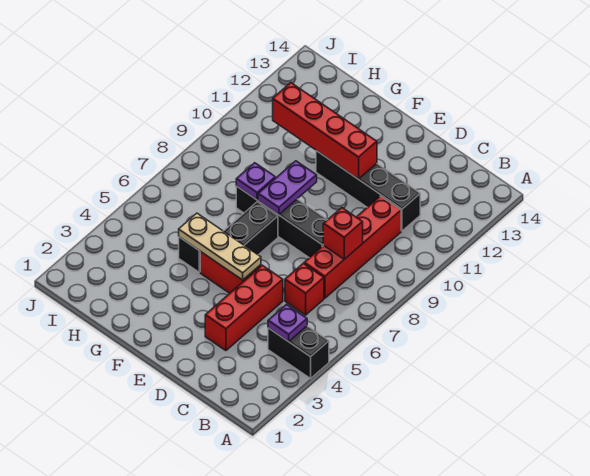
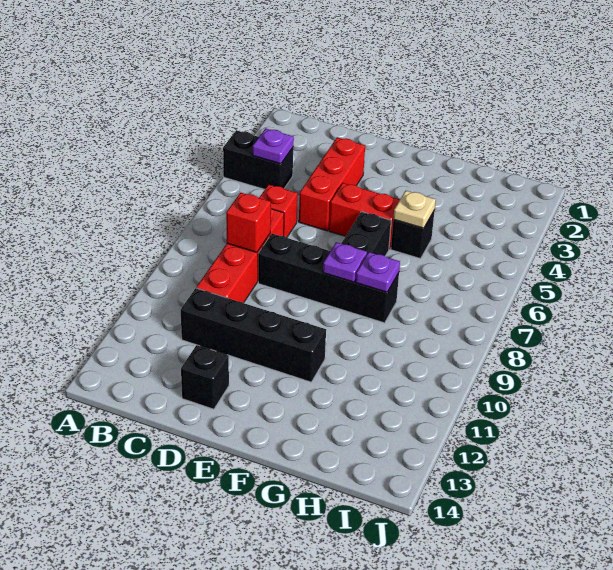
none -> black 1x1 brick [181,345,229,409]
tan 1x3 plate [179,213,261,280] -> tan 1x1 plate [393,191,436,228]
red 1x4 brick [273,83,377,179] -> none
purple 1x2 plate [258,161,317,215] -> purple 1x1 plate [323,242,367,282]

